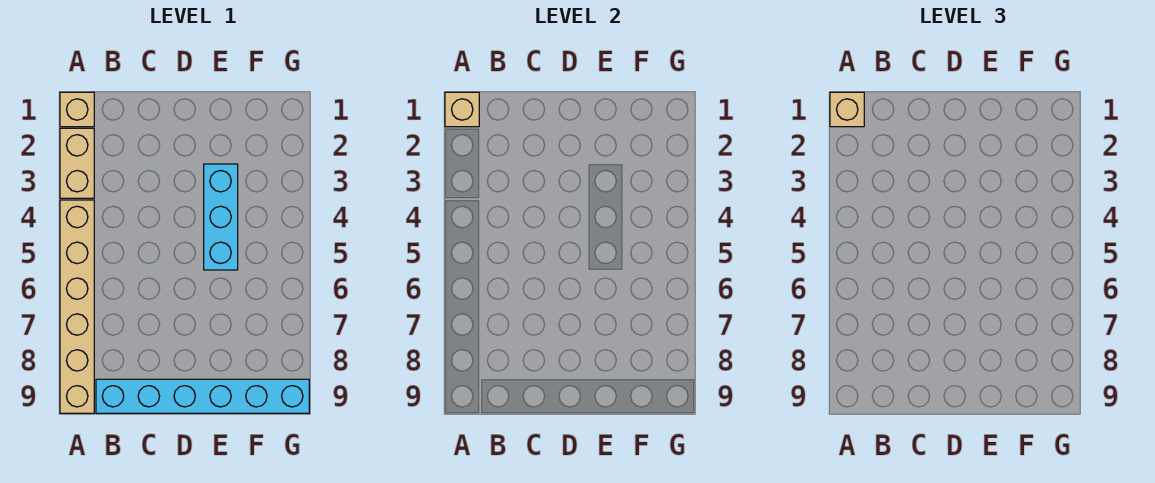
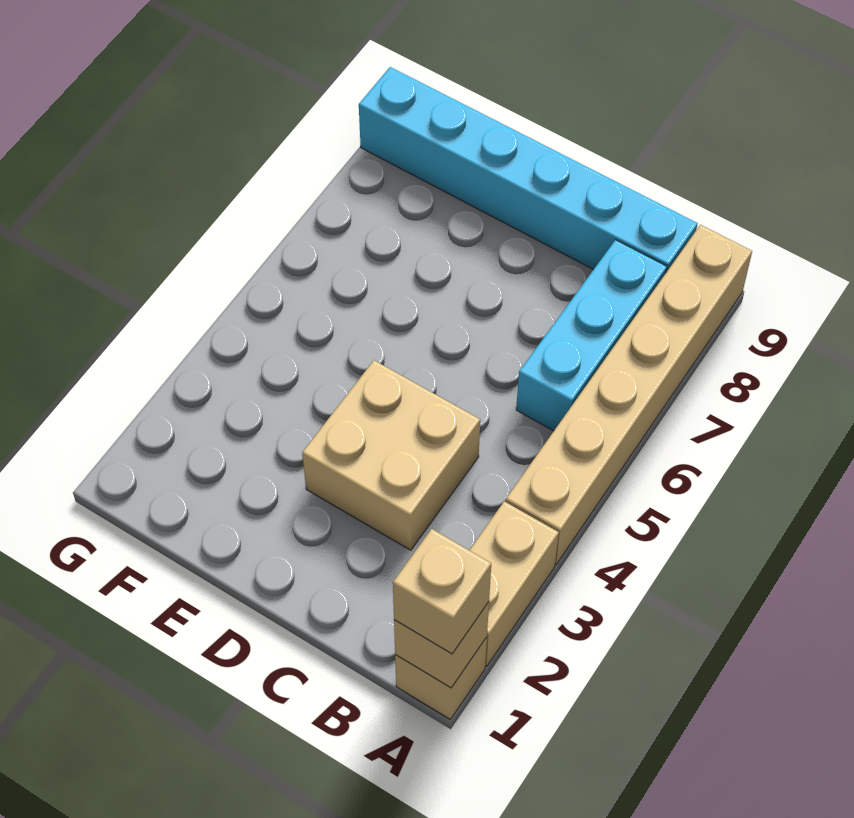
none -> tan 2x2 brick [302,360,480,550]
cyan 1x3 brick [204,164,238,270] -> cyan 1x3 brick moved to [516,240,667,431]

